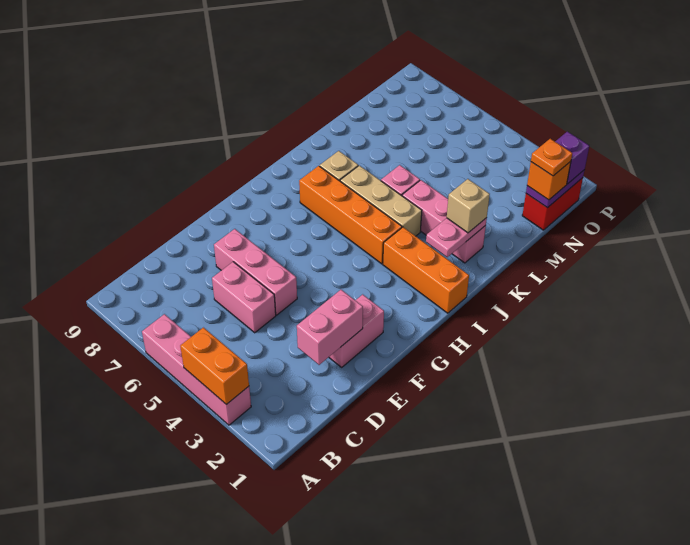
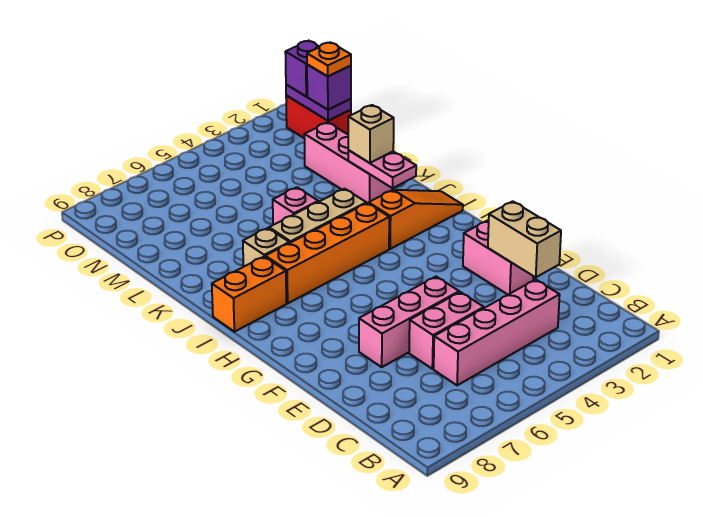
pink 1x4 brick [142,314,251,425] -> pink 1x4 brick moved to [434,279,560,385]
orange 1x2 brick [180,328,249,405] -> orange 1x2 brick moved to [212,257,286,332]
pink 1x2 brick [297,290,363,365] -> tan 1x2 brick [488,201,561,277]
orange 1x3 brick [383,227,469,313] -> orange 1x3 slope [369,190,463,249]
pink 1x3 brick [402,180,486,263] -> pink 1x3 brick turned to [304,122,393,204]
orange 1x1 brick [527,161,571,200] -> purple 1x1 brick [307,65,351,110]

